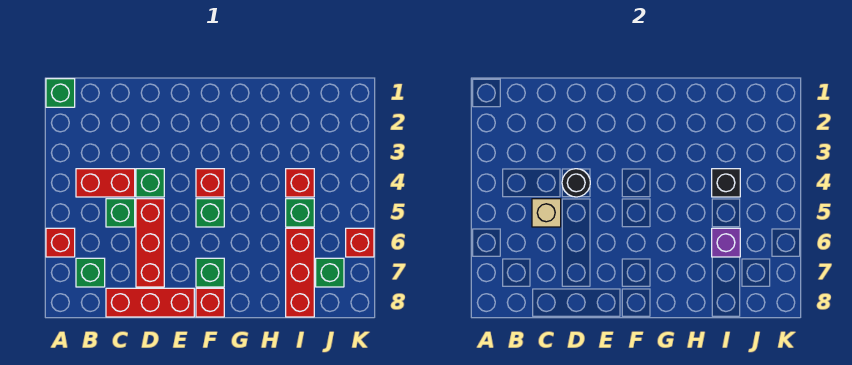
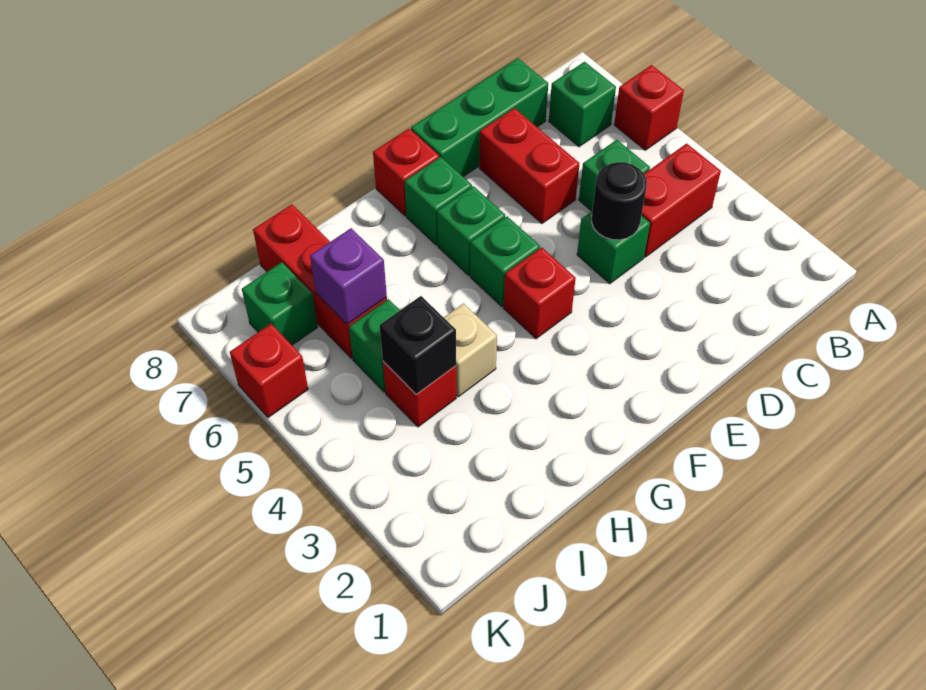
green 1x1 brick [46,79,75,107] -> green 1x1 brick moved to [437,186,505,275]
tan 1x1 brick [532,199,561,227] -> tan 1x1 brick moved to [444,303,497,397]
red 1x3 brick [106,288,194,317] -> green 1x3 brick [411,58,548,177]
red 1x3 brick [136,199,164,287] -> red 1x2 brick [479,108,580,224]

